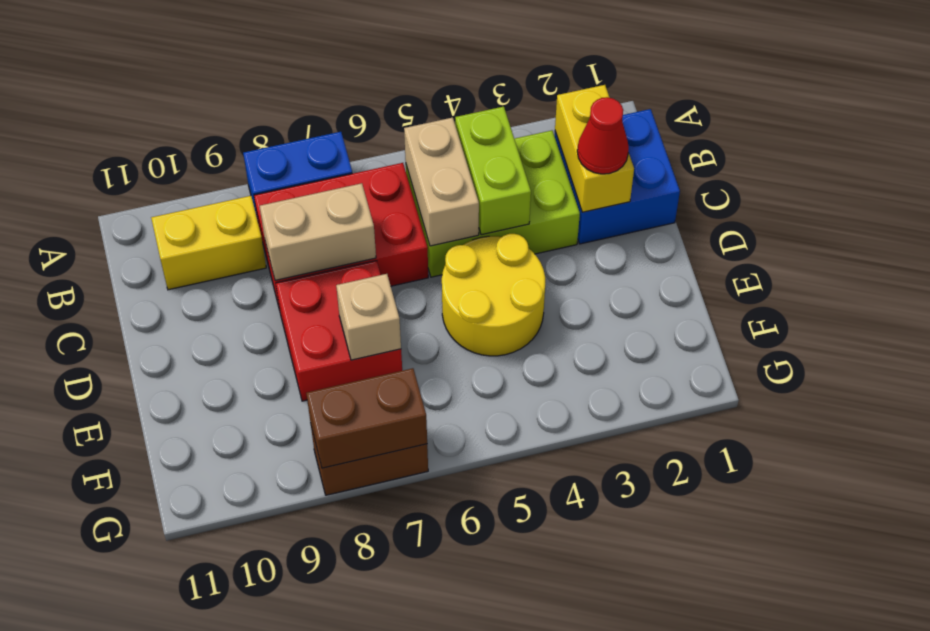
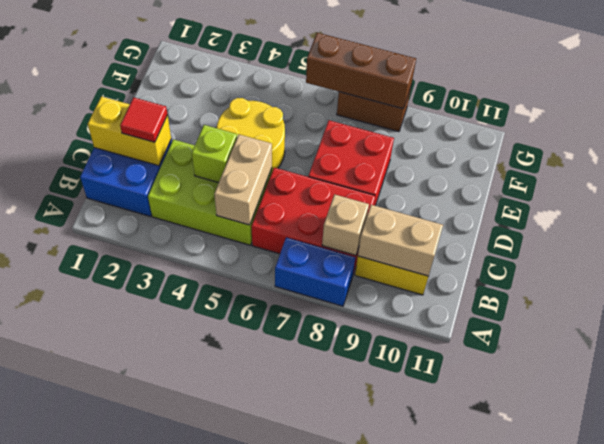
yellow 1x2 brick [555,85,634,212] -> yellow 1x2 brick turned to [88,97,171,166]
lime 1x2 brick [455,107,531,235] -> lime 1x1 brick [192,125,237,183]
red 1x1 cone [577,97,629,174] -> red 1x1 tile [120,97,168,142]
tan 1x2 brick [260,183,376,280] -> tan 1x2 brick moved to [358,205,443,276]
tan 1x1 brick [336,274,401,360] -> tan 1x1 brick moved to [322,194,369,255]
brown 1x2 brick [306,368,427,468] -> brown 1x3 brick [306,33,416,109]

